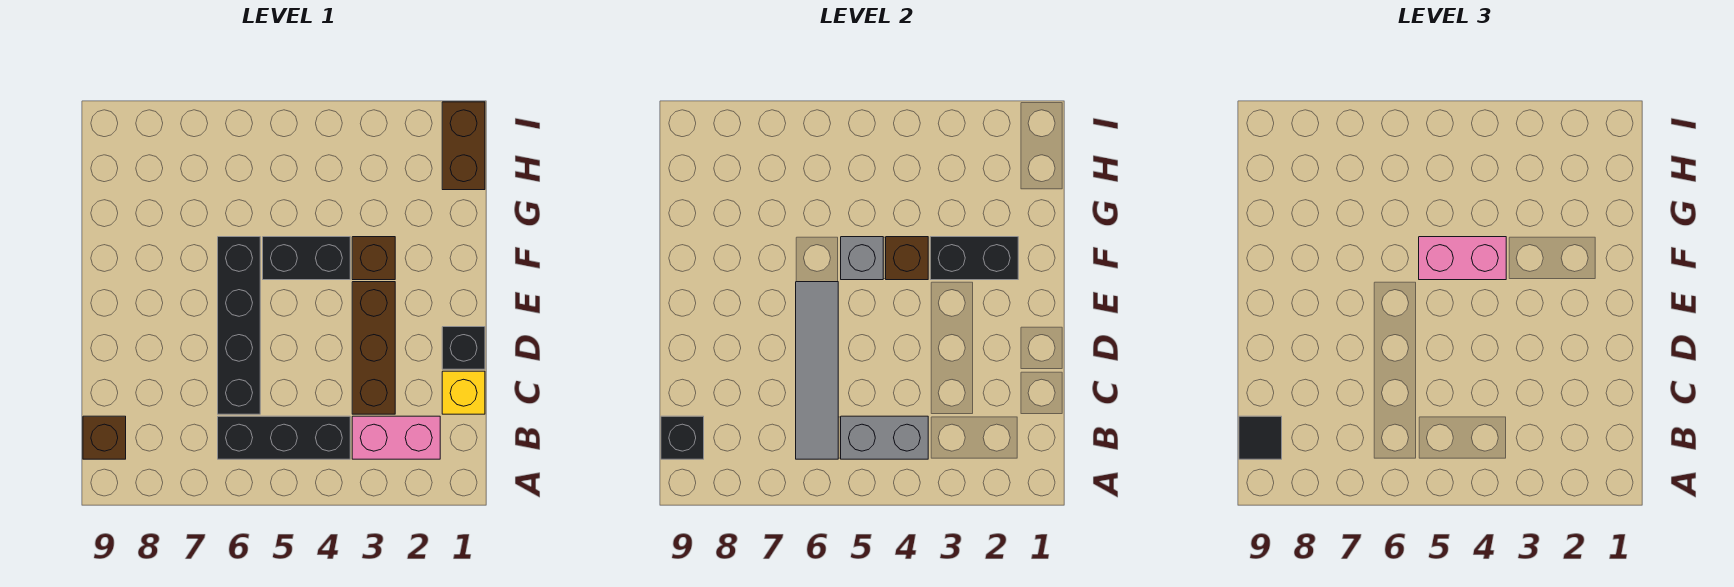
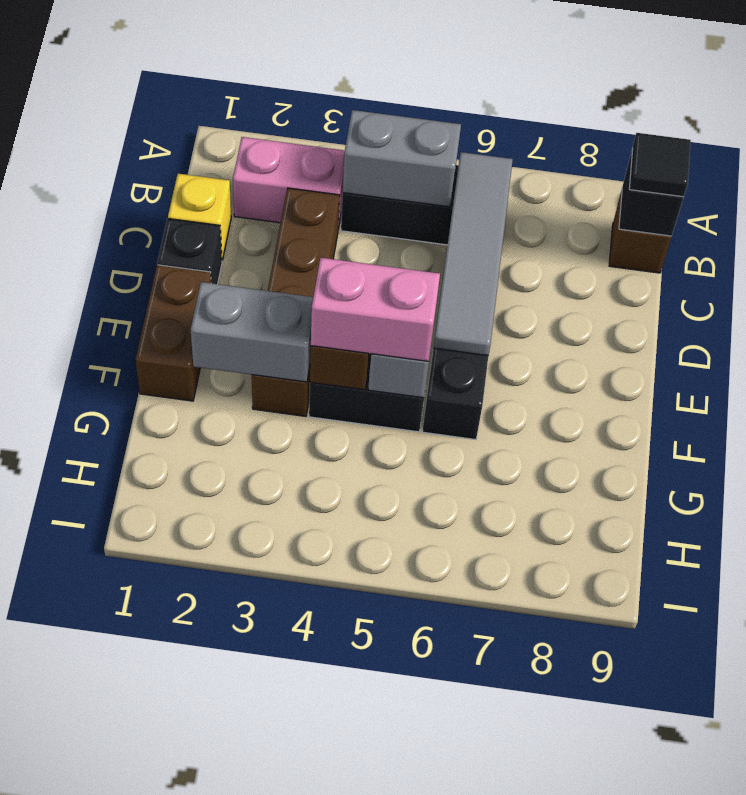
black 1x2 brick [930,237,1018,280] -> grey 1x2 brick [191,282,313,382]
brown 1x2 brick [442,102,485,190] -> brown 1x2 brick moved to [135,265,211,401]

